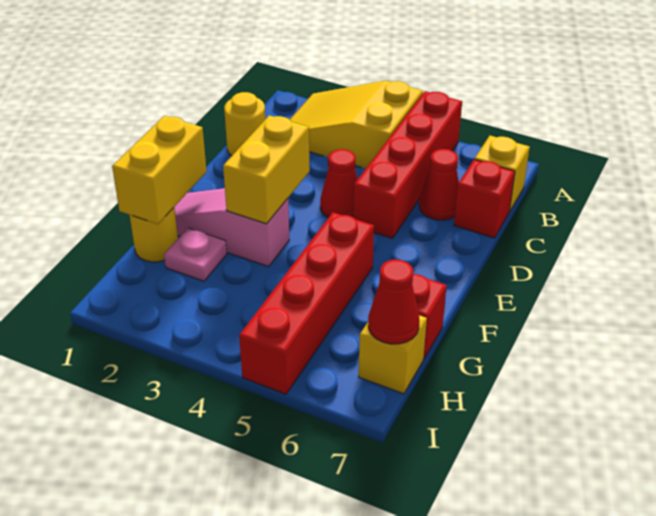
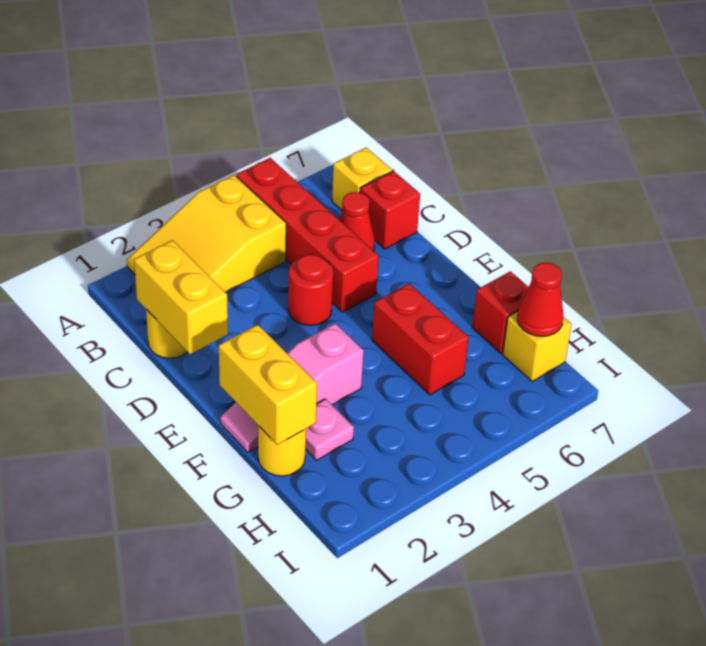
red 1x1 cone [320,149,358,218] -> red 1x1 round brick [288,255,333,326]
yellow 1x2 brick [223,115,310,224] -> yellow 1x2 brick moved to [134,240,228,354]
red 1x4 brick [239,212,374,394] -> red 1x2 brick [372,284,469,395]

